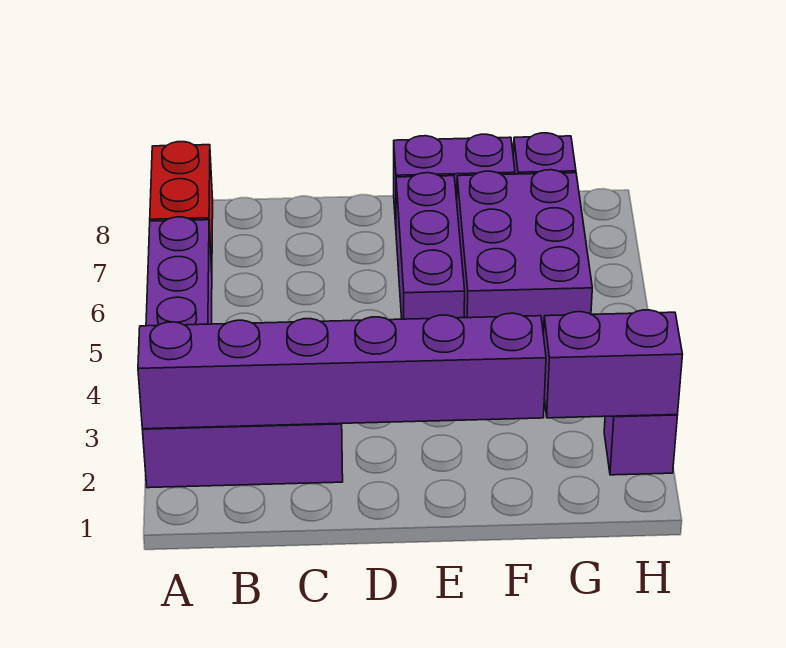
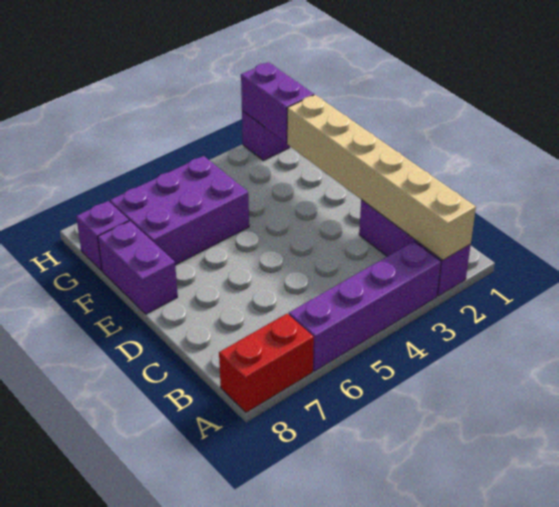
purple 1x6 brick [138,313,546,429] -> tan 1x6 brick [287,95,476,260]
purple 1x3 brick [396,173,465,319] -> none

